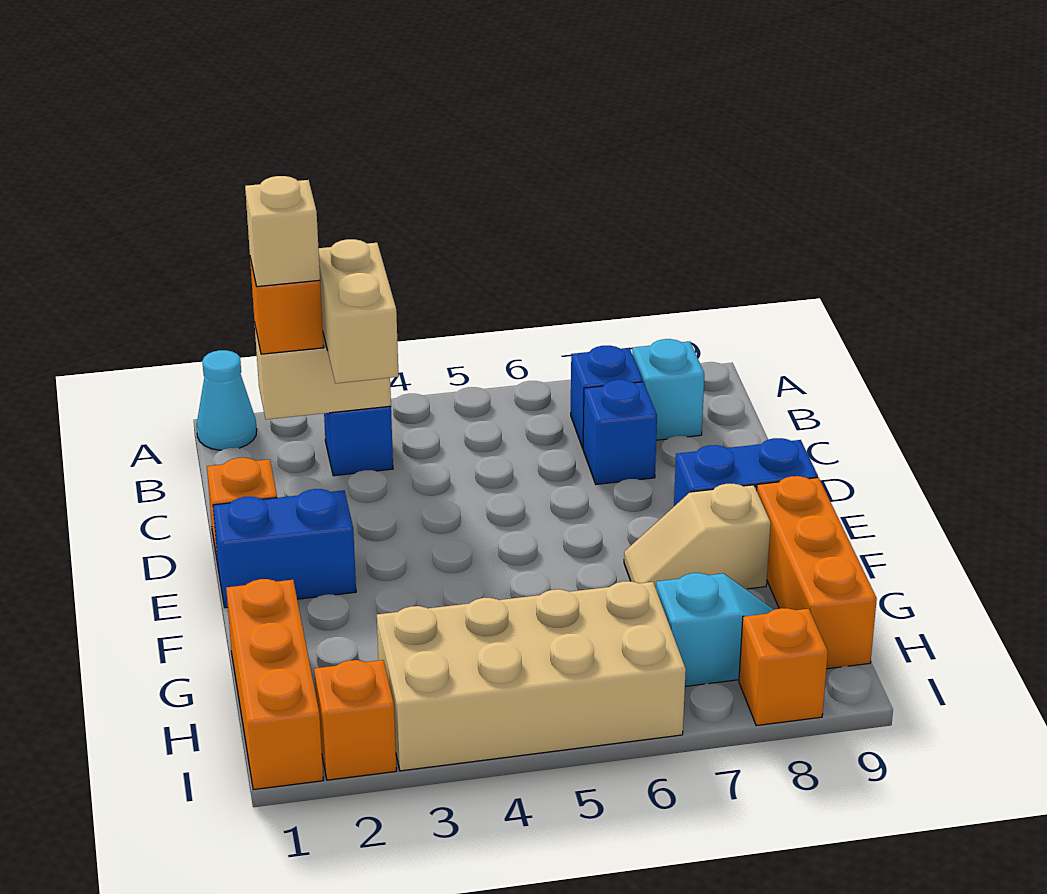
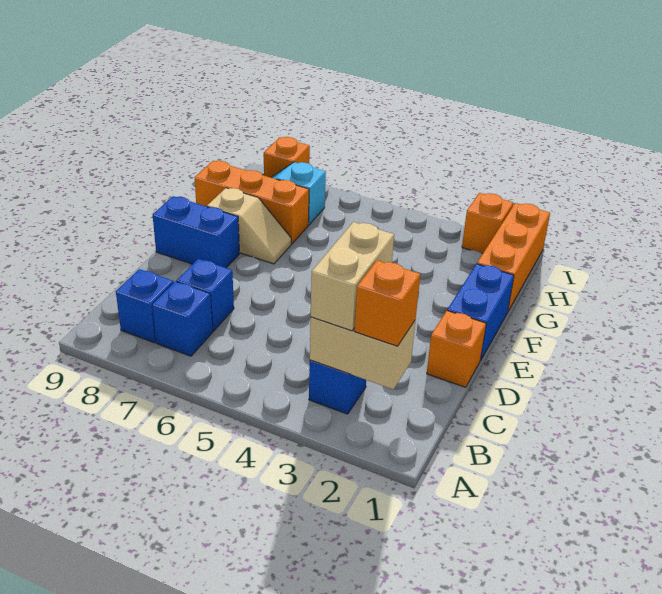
cyan 1x1 cone [197,350,257,450] -> none
tan 1x1 brick [245,176,320,287] -> none
cyan 1x1 brick [632,339,704,440] -> blue 1x1 brick [116,269,174,343]
blue 1x2 brick [213,489,356,608] -> blue 1x2 brick turned to [447,264,514,361]
orange 1x3 brick [757,476,877,669] -> orange 1x3 brick turned to [195,161,309,244]
tan 2x4 brick [377,581,686,771] -> none

